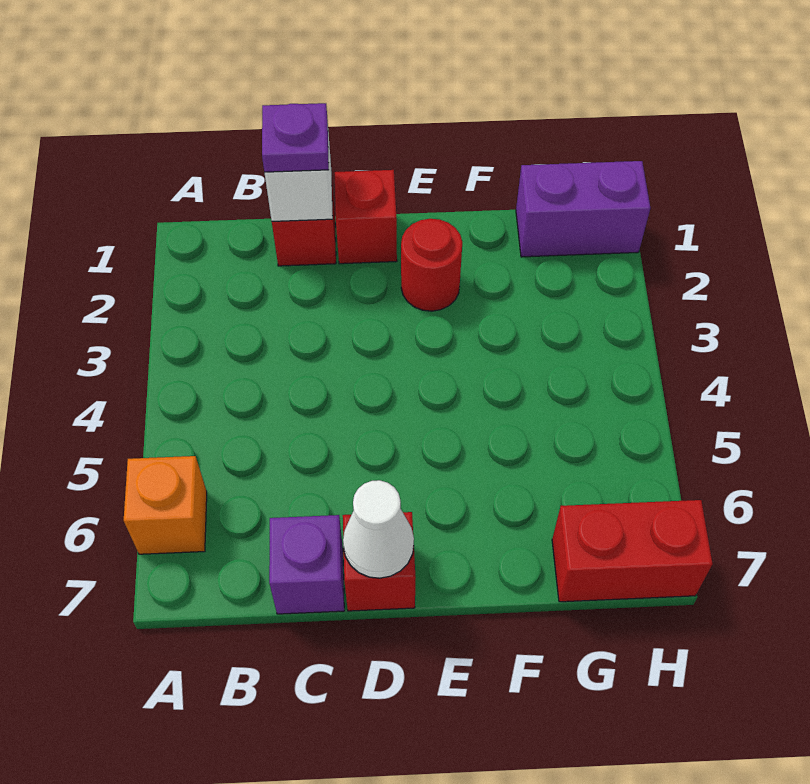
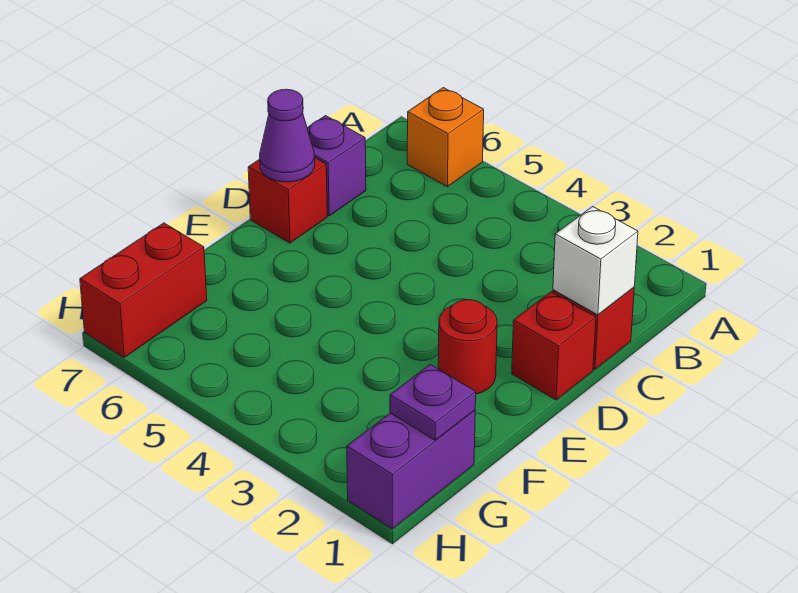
purple 1x1 plate [262,103,329,172] -> purple 1x1 plate moved to [390,364,476,440]
white 1x1 cone [343,480,414,578] -> purple 1x1 cone [260,89,315,182]

